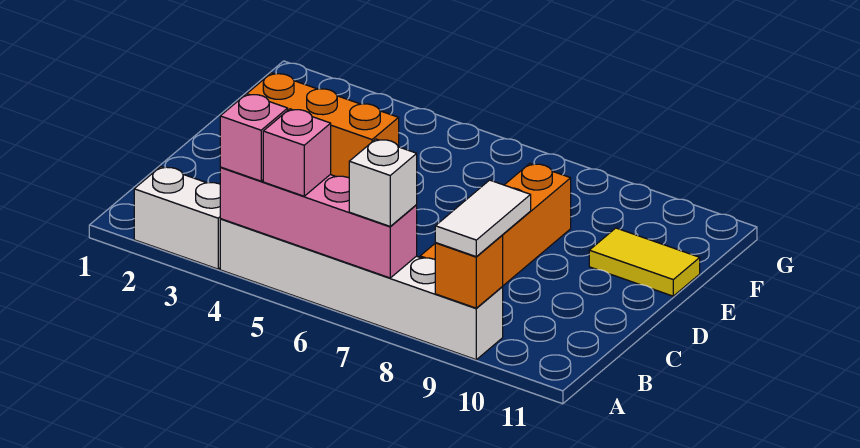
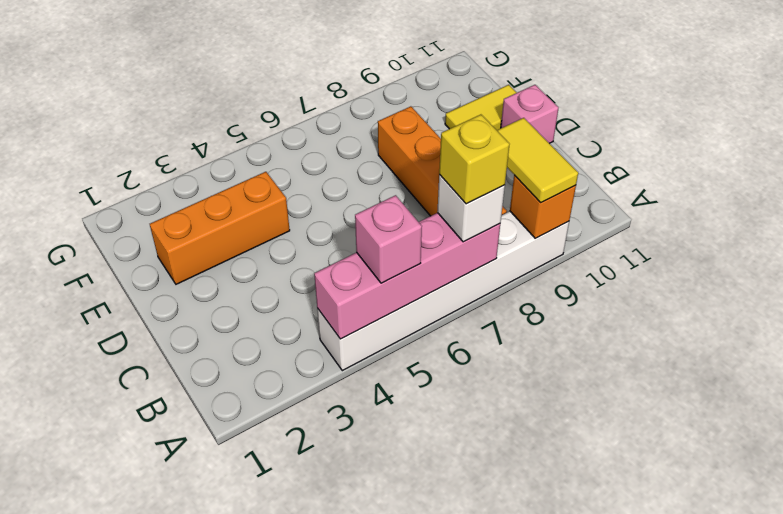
white 1x2 brick [134,167,220,269] -> none
pink 1x1 brick [220,94,288,181] -> pink 1x1 brick moved to [501,85,558,143]
none -> yellow 1x1 brick [439,115,510,204]
white 1x2 tile [435,180,531,256] -> yellow 1x2 tile [497,118,578,203]

